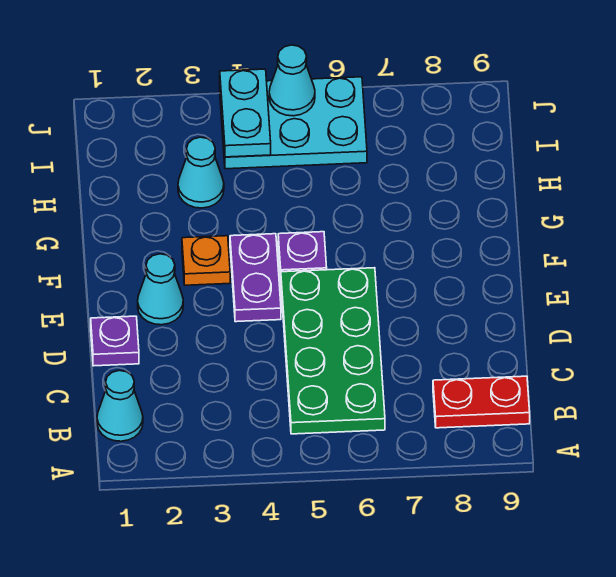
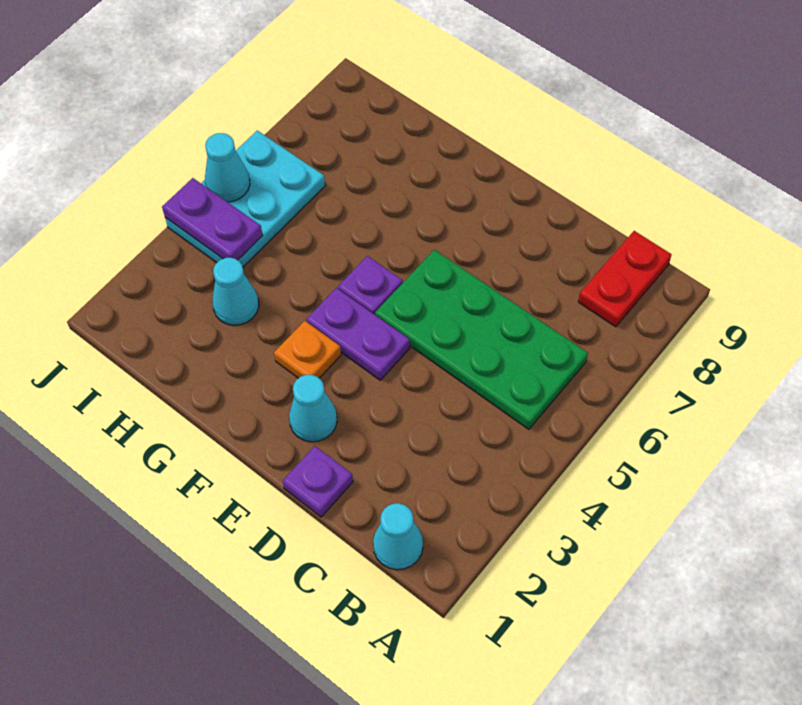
cyan 1x2 plate [220,69,271,157] -> purple 1x2 plate [162,178,263,260]

